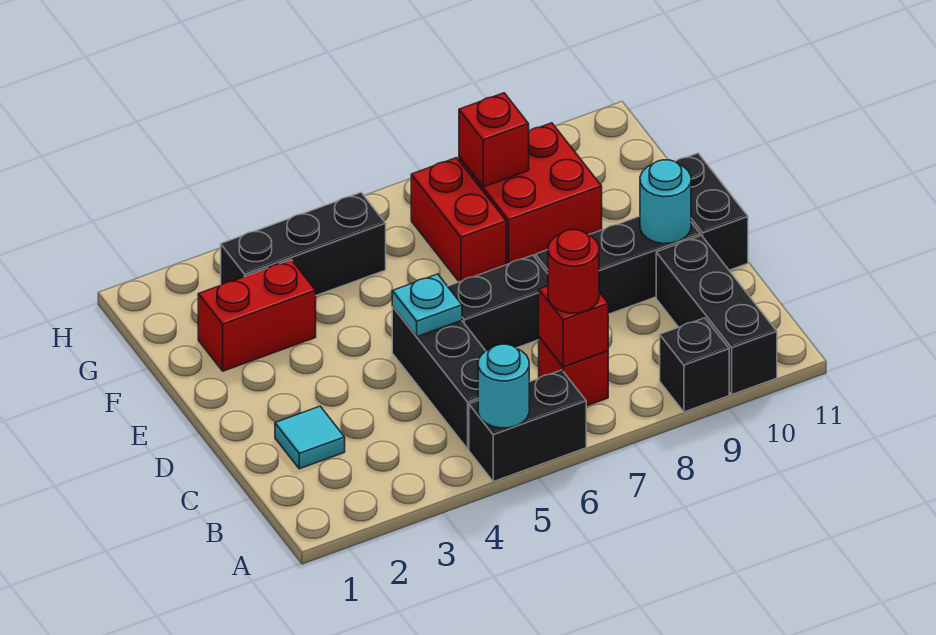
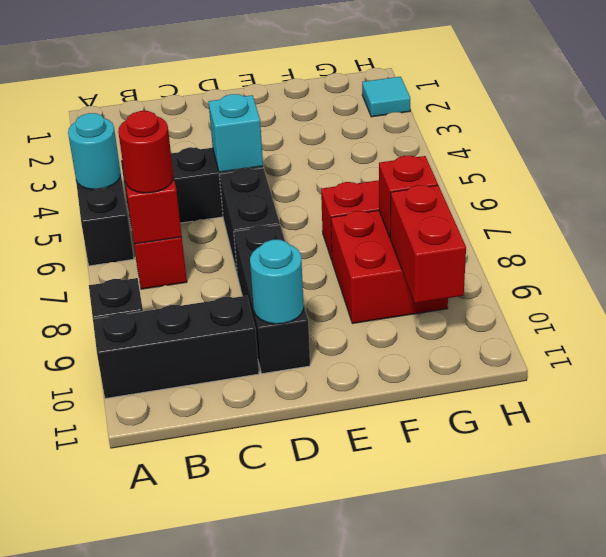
cyan 1x1 tile [275,406,345,469] -> cyan 1x1 tile moved to [362,77,410,117]
cyan 1x1 plate [392,274,462,337] -> cyan 1x1 brick [208,94,263,172]
black 1x2 brick [675,153,748,270] -> none
red 1x2 brick [198,260,316,371] -> red 1x2 brick moved to [390,185,466,303]
black 1x3 brick [221,193,386,295] -> none

